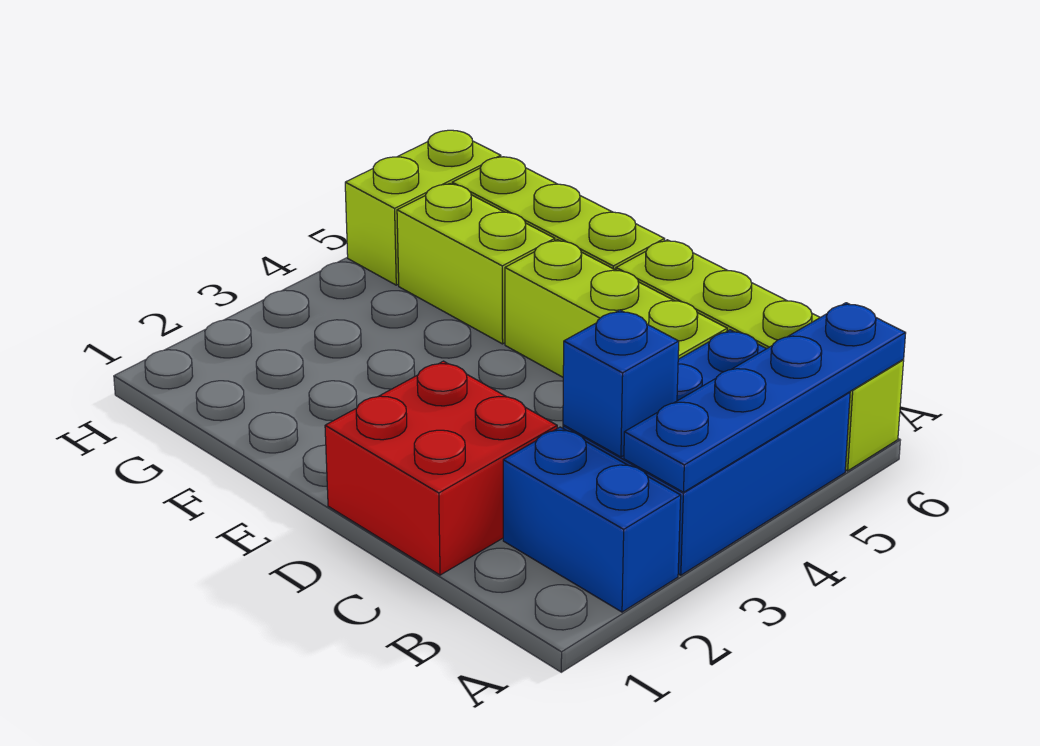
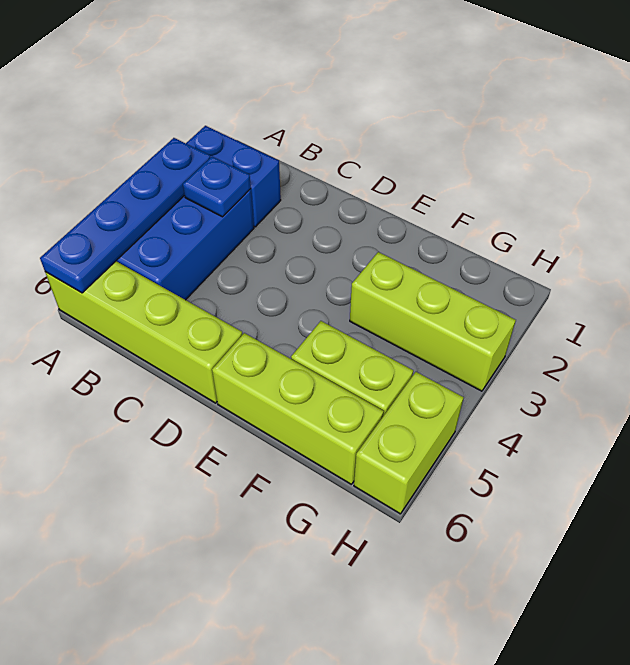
blue 1x1 brick [563,310,679,457] -> blue 1x1 plate [183,157,251,217]
red 2x2 brick [325,361,557,575] -> none
lime 1x3 brick [505,240,727,377] -> lime 1x3 brick moved to [350,252,516,391]

